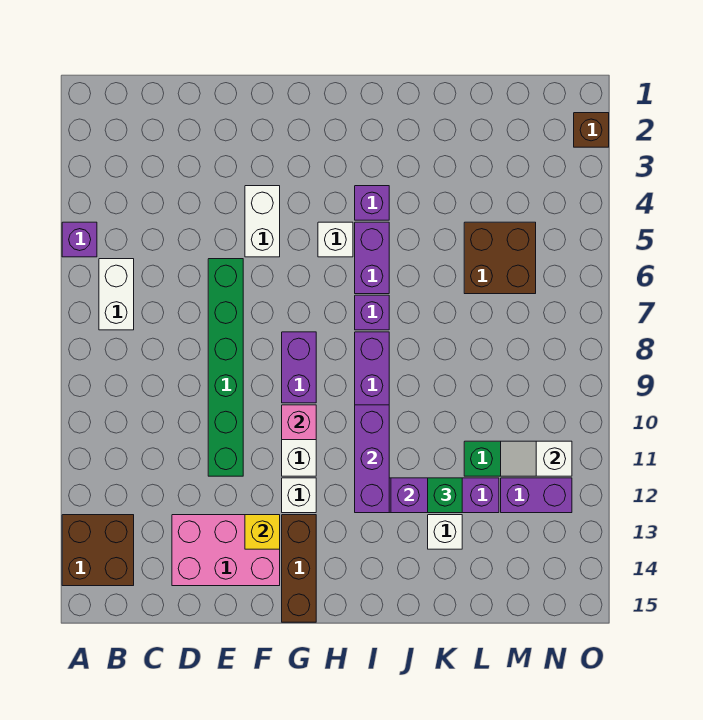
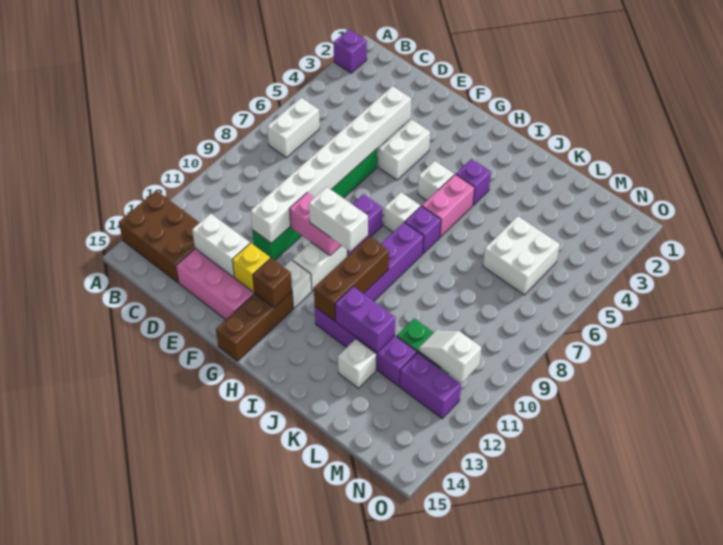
purple 1x1 brick [62,222,97,257] -> purple 1x1 brick moved to [334,29,367,73]
brown 2x2 brick [62,515,134,586] -> brown 2x3 brick [119,191,199,283]
none -> white 1x2 brick [192,214,250,277]
none -> white 1x8 brick [251,86,411,243]
pink 1x1 brick [282,405,316,440] -> pink 1x2 brick [290,193,341,256]
none -> white 1x2 brick [309,187,368,251]
none -> white 1x1 brick [384,192,420,232]
purple 1x2 brick [355,222,389,294] -> pink 1x2 brick [422,174,475,237]
purple 1x3 brick [355,405,389,513] -> brown 1x3 brick [314,237,389,321]
green 1x1 brick [428,478,462,513] -> none
brown 2x2 brick [464,222,536,294] -> white 2x2 brick [483,216,560,295]
brown 1x1 brick [574,113,609,147] -> brown 1x1 brick moved to [253,258,292,307]

